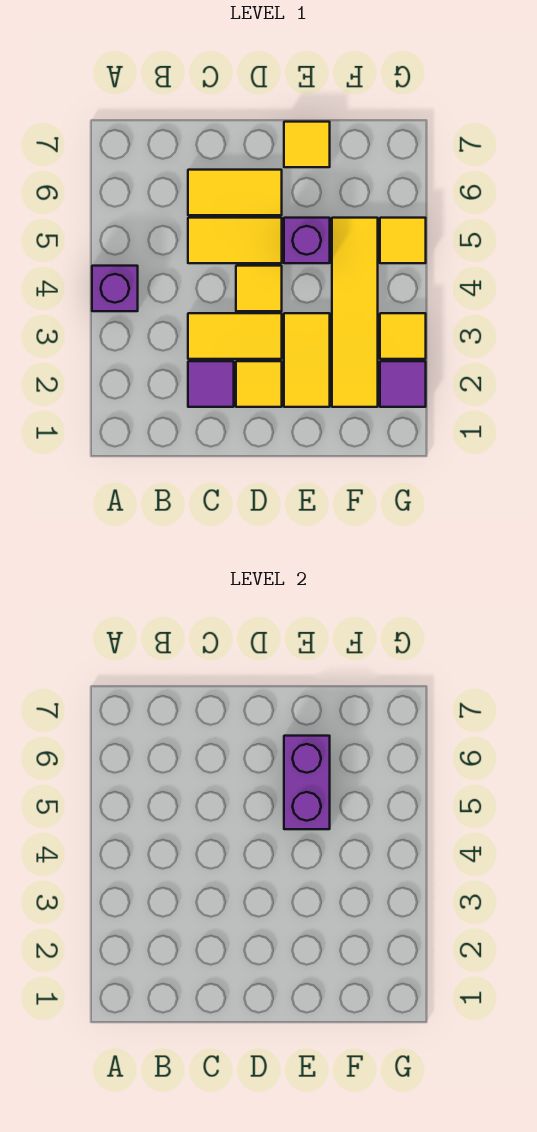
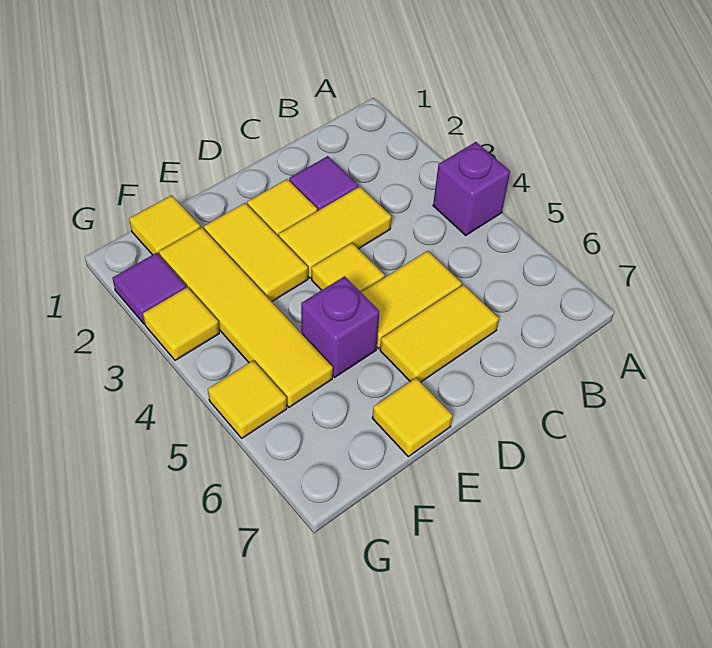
purple 1x2 brick [284,736,330,829] -> none
none -> yellow 1x1 tile [129,195,200,255]

